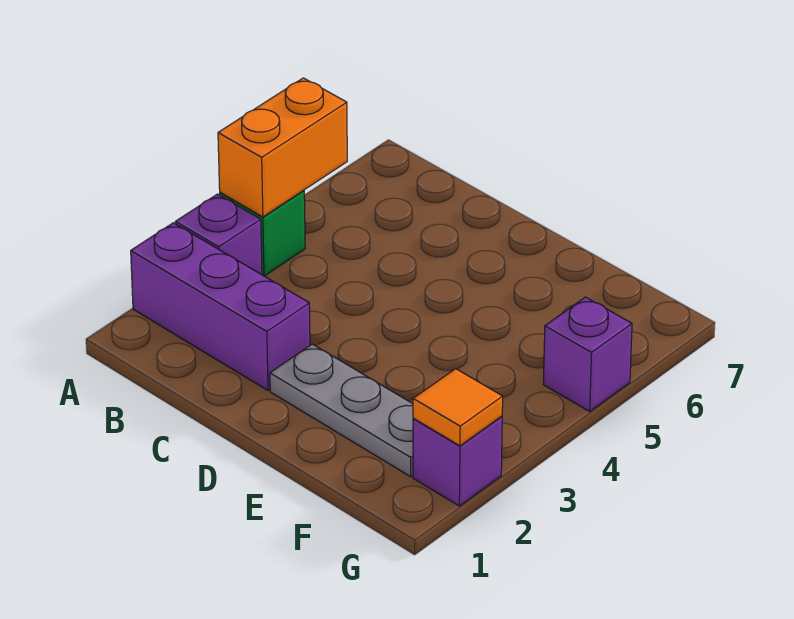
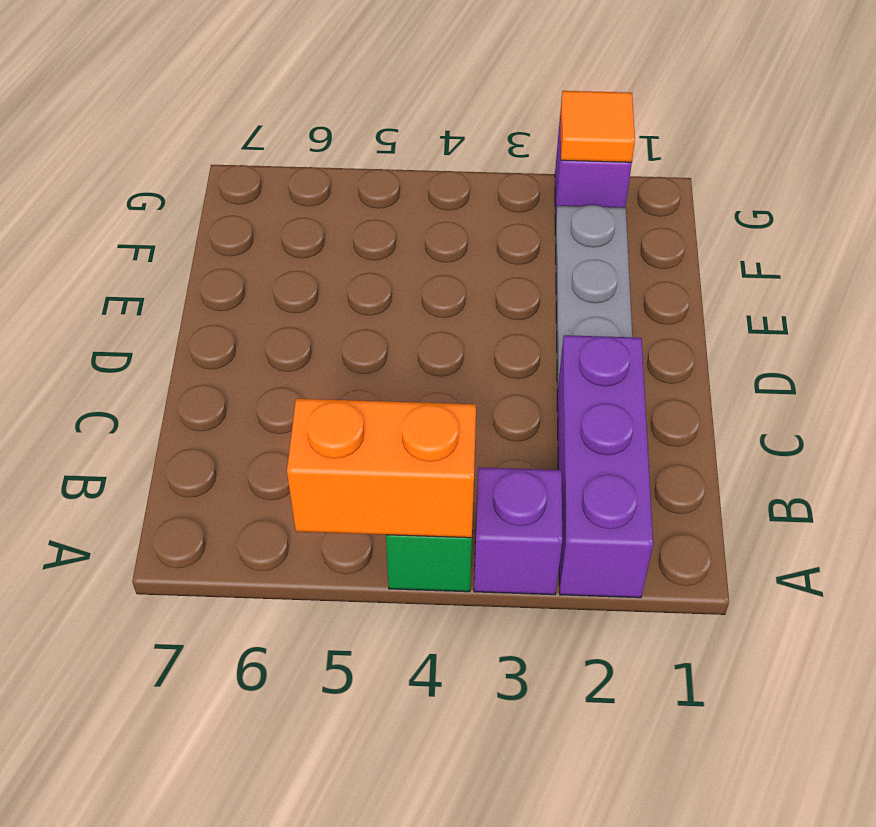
purple 1x1 brick [543,297,632,411] -> none

